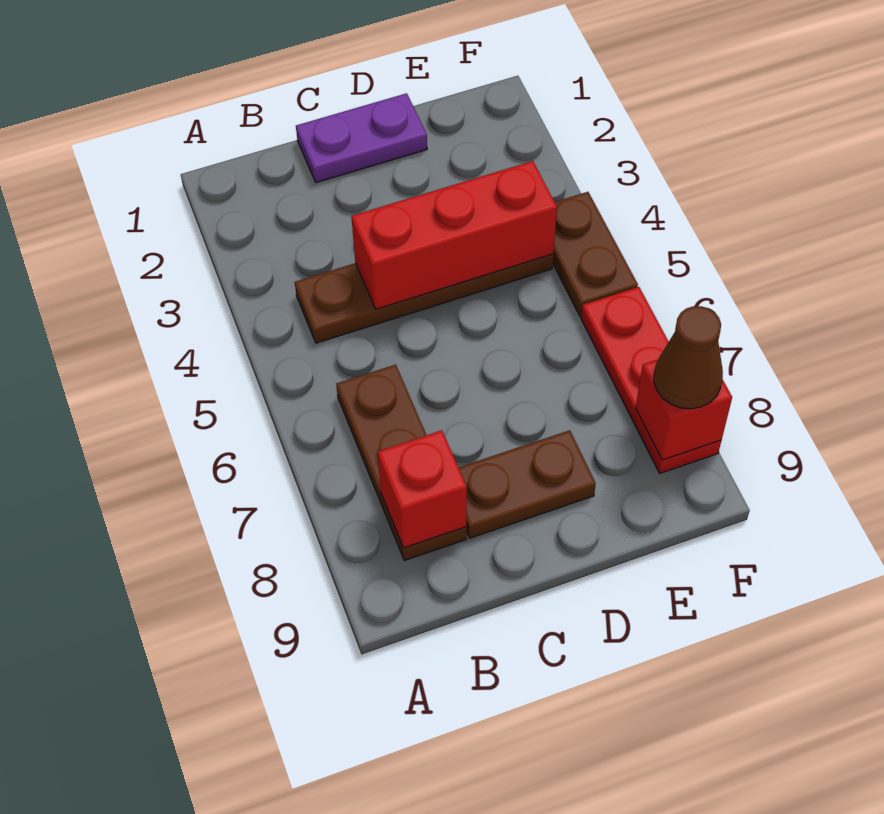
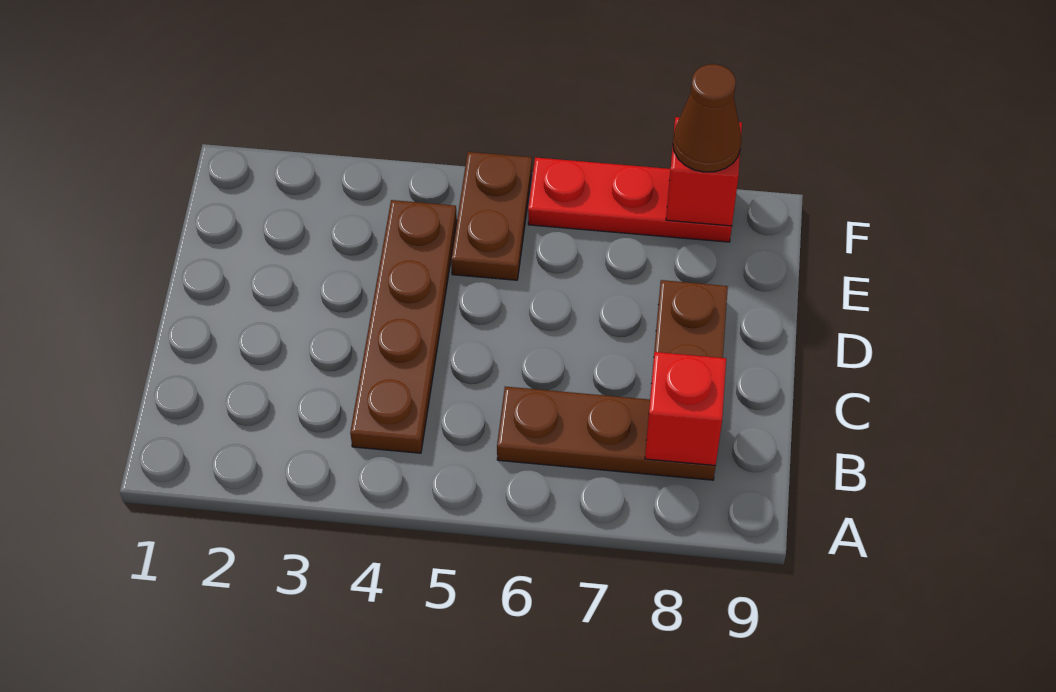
purple 1x2 plate [296,93,427,183] -> none
red 1x3 brick [351,161,557,309] -> none
brown 1x2 plate [553,192,638,316] -> brown 1x2 plate turned to [451,152,532,280]

